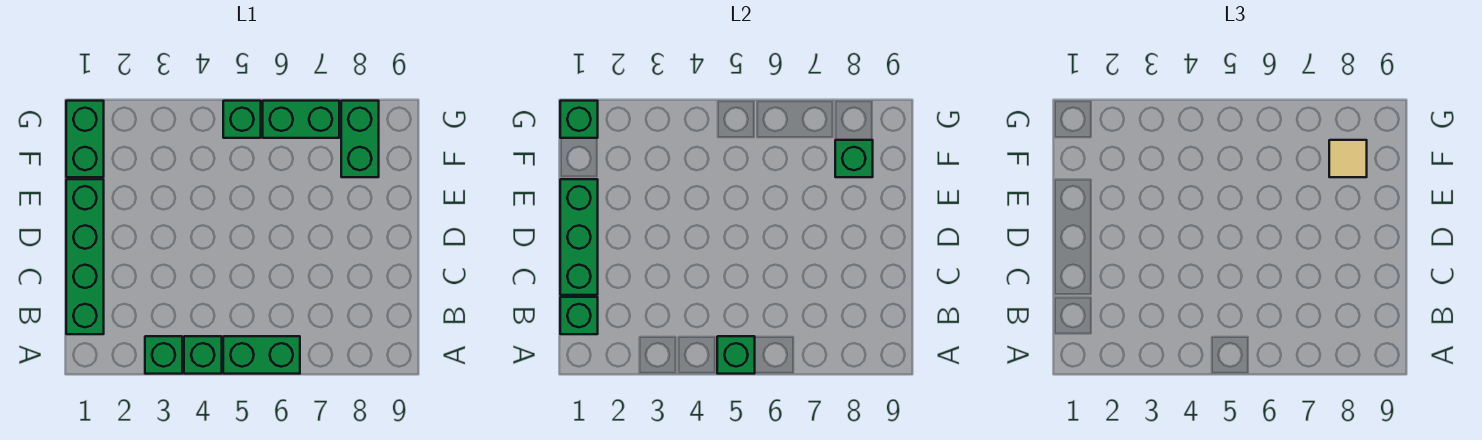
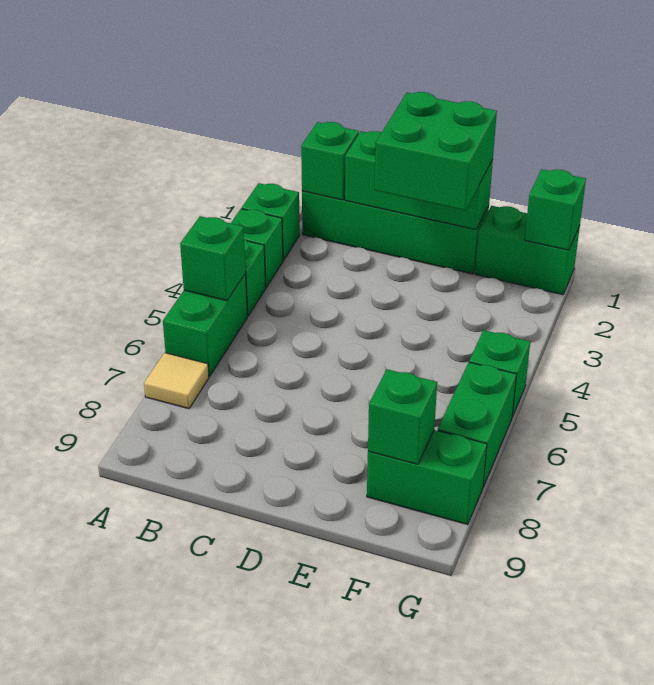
none -> green 1x1 brick [242,183,300,260]
none -> green 2x2 brick [375,92,497,210]
tan 1x1 tile [1329,140,1367,177] -> tan 1x1 tile moved to [144,353,209,409]

